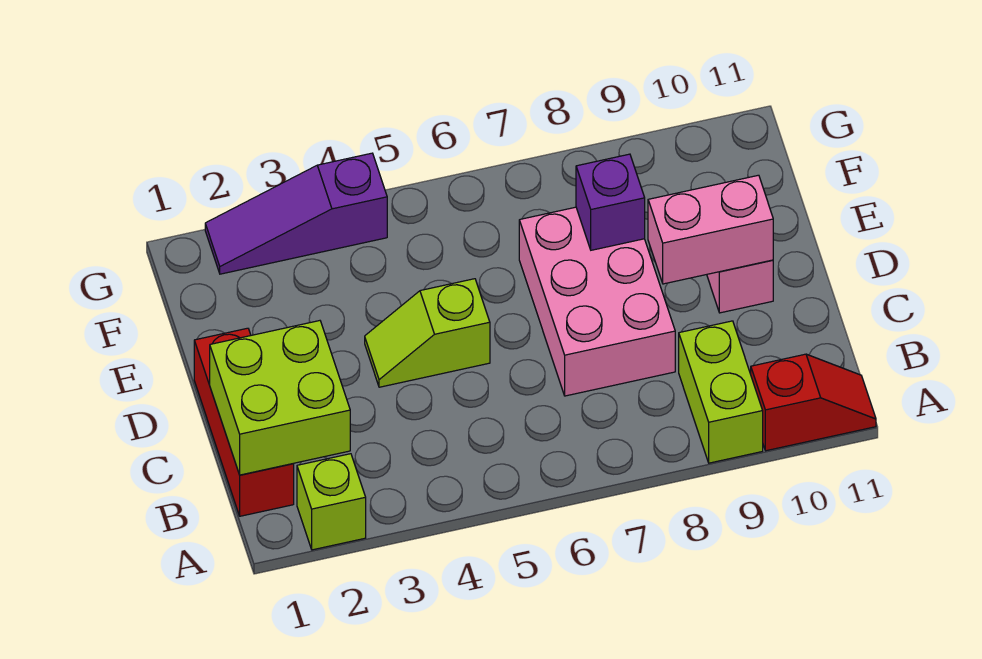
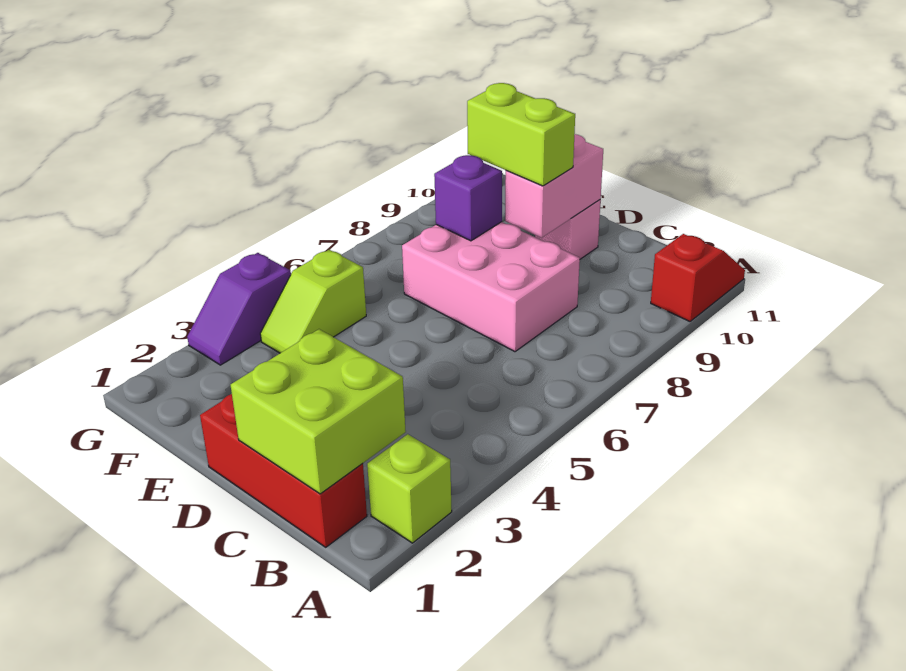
lime 1x2 brick [679,321,763,463] -> lime 1x2 brick moved to [467,83,575,186]
lime 1x2 slope [365,279,490,387] -> lime 1x2 slope moved to [260,250,366,353]
purple 1x3 slope [205,153,387,274] -> purple 1x2 slope [187,253,291,365]

